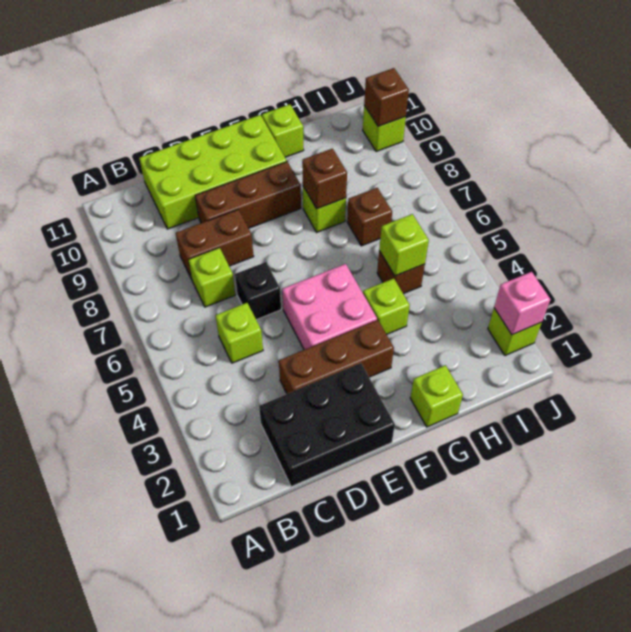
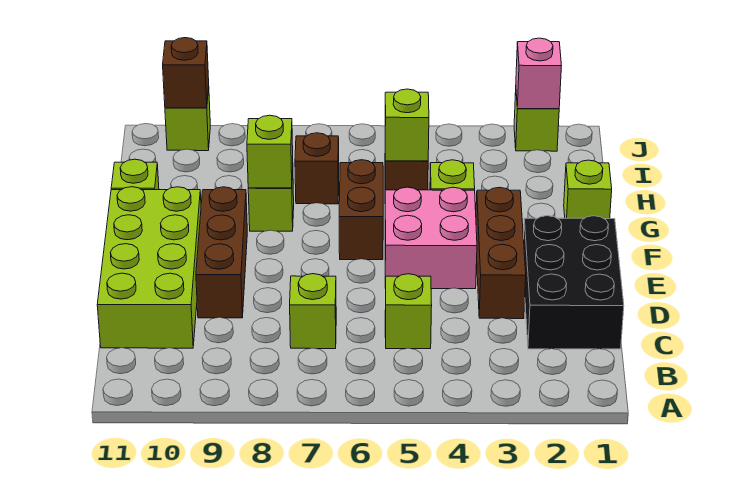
brown 1x2 brick [176,210,254,279] -> brown 1x2 brick moved to [339,160,383,260]
black 1x1 brick [235,262,281,320] -> none
brown 1x1 brick [302,148,347,209] -> lime 1x1 brick [247,115,293,188]

